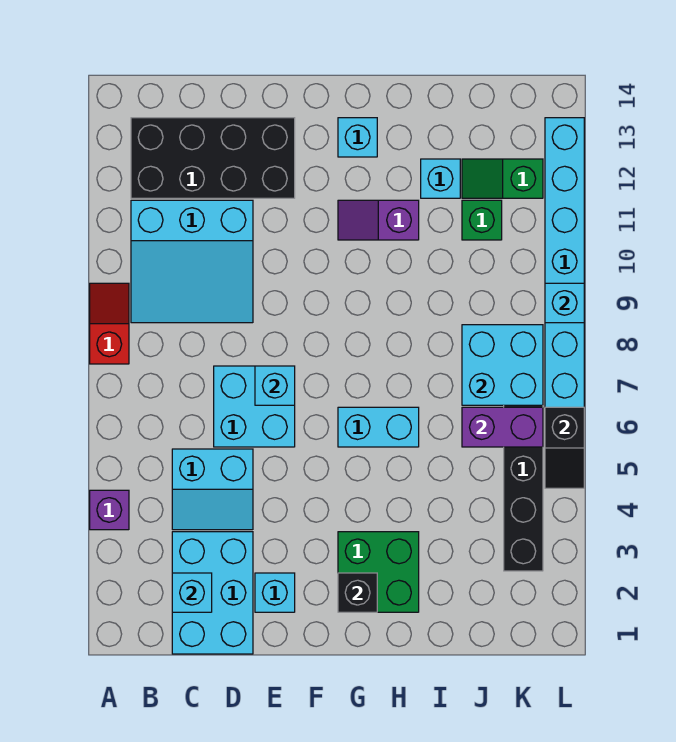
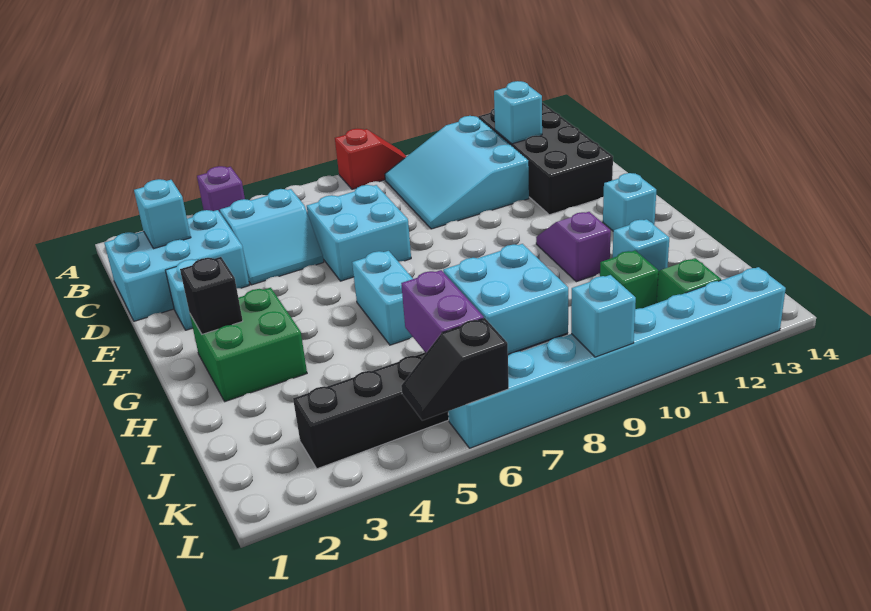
cyan 2x2 slope [172,449,253,530] -> cyan 2x2 slope turned to [220,189,324,285]
cyan 1x1 brick [255,366,295,405] -> cyan 1x1 brick moved to [494,81,542,144]

